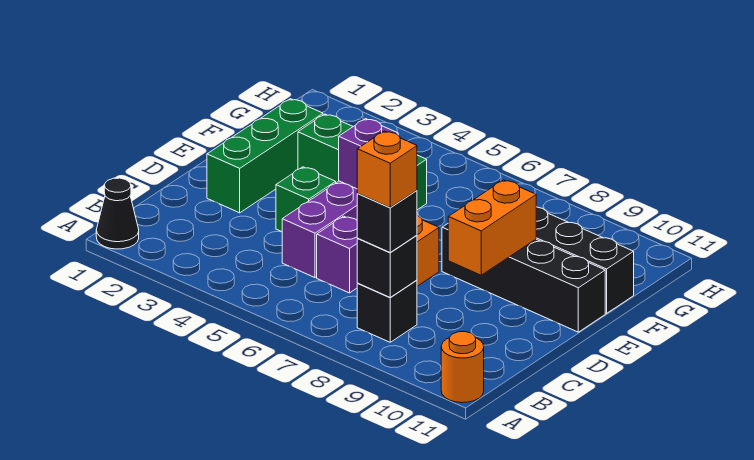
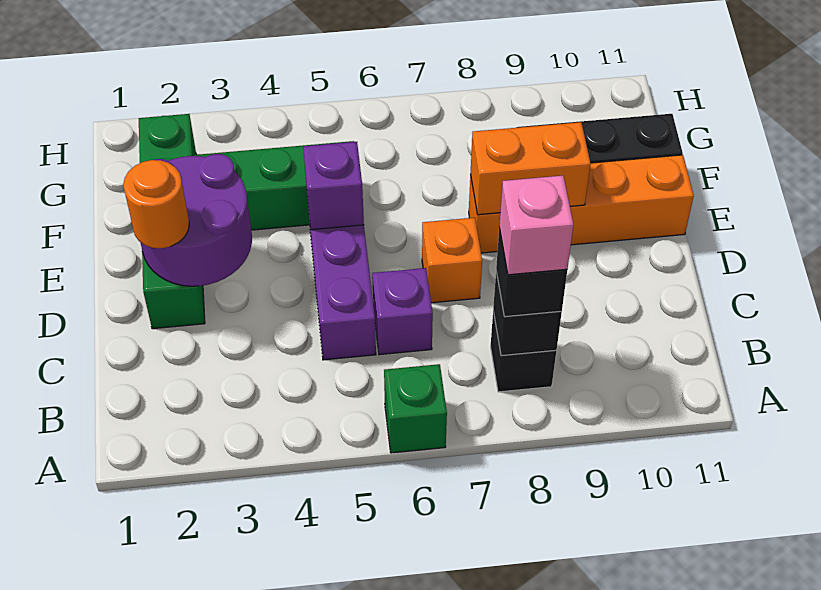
black 1x1 cone [96,178,139,249] -> none
orange 1x1 round brick [441,332,484,403] -> orange 1x1 round brick moved to [123,160,189,248]
orange 1x1 brick [357,131,417,207] -> pink 1x1 brick [499,176,574,275]
green 1x3 brick [207,99,323,213] -> green 1x4 brick [139,114,205,329]
none -> purple 2x2 round brick [141,154,252,286]
green 1x1 brick [276,167,336,232] -> green 1x1 brick moved to [384,364,447,453]
orange 1x2 brick [448,180,536,275] -> orange 1x2 brick turned to [471,122,591,215]
black 1x4 brick [442,224,605,332] -> orange 1x4 brick [469,155,694,253]

